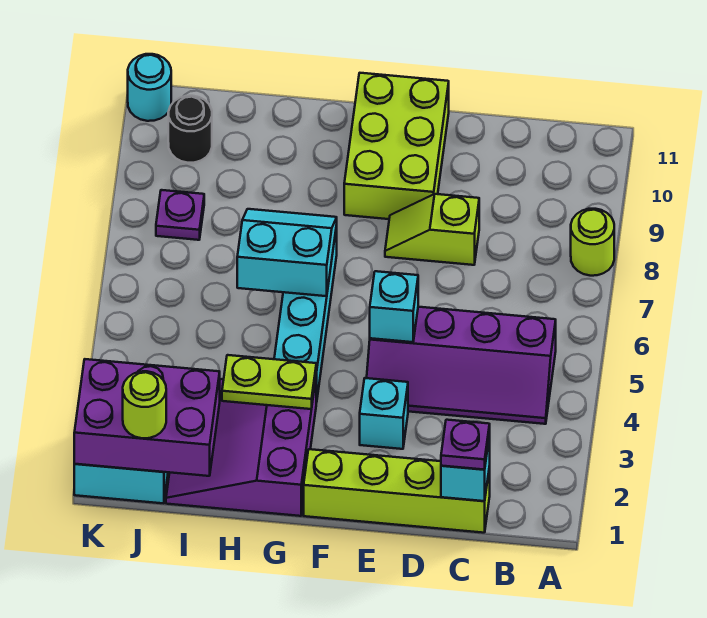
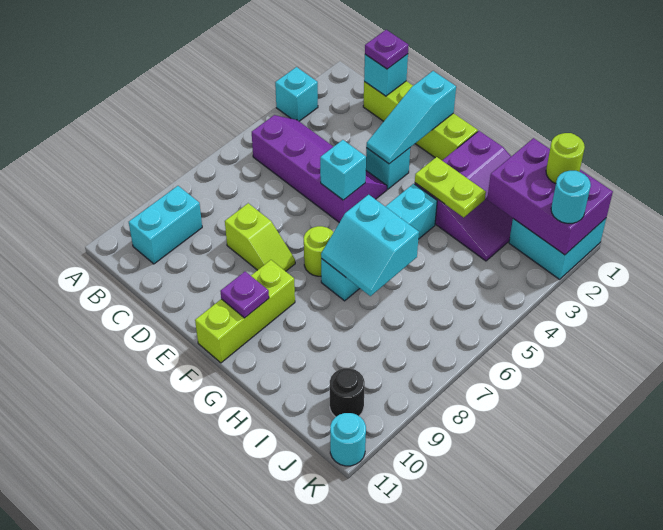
none -> cyan 1x1 brick [275,67,318,121]
lime 1x1 round brick [571,209,614,276] -> lime 1x1 round brick moved to [304,226,334,276]
none -> cyan 1x2 brick [129,186,202,264]
none -> cyan 1x3 slope [366,71,456,164]
lime 2x3 brick [344,73,449,219] -> lime 1x3 brick [195,260,295,363]
purple 1x1 plate [156,190,204,240] -> purple 1x1 plate moved to [220,272,269,318]
none -> cyan 1x1 round brick [551,171,591,223]

